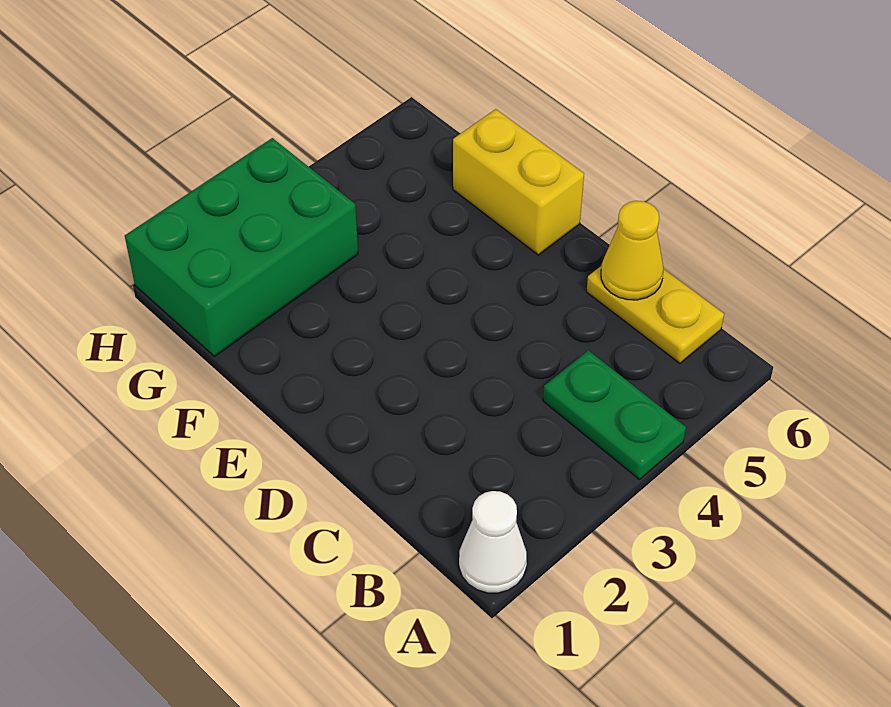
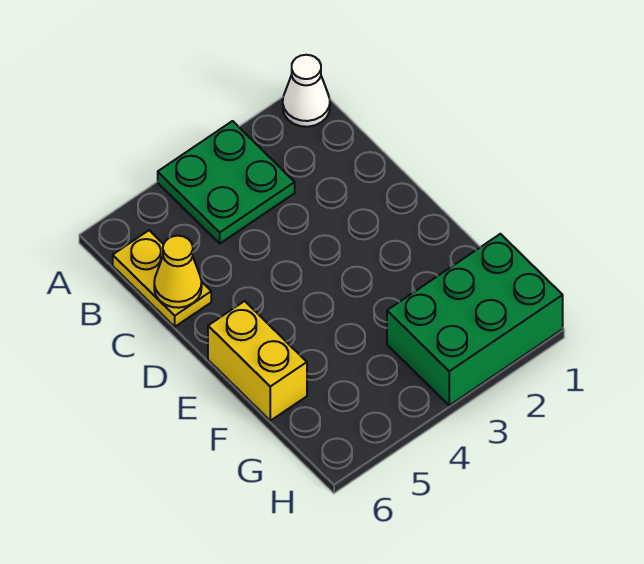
green 1x2 plate [543,350,686,479] -> green 2x2 plate [158,121,295,243]

